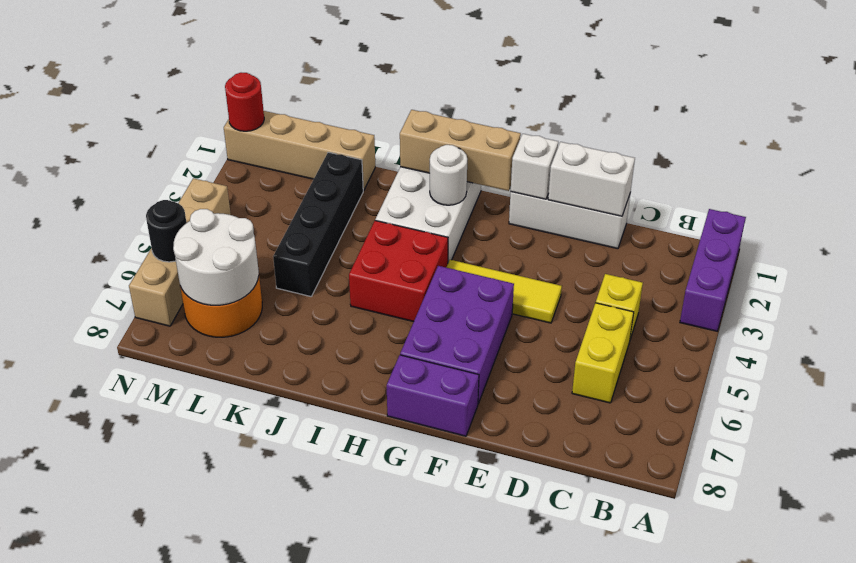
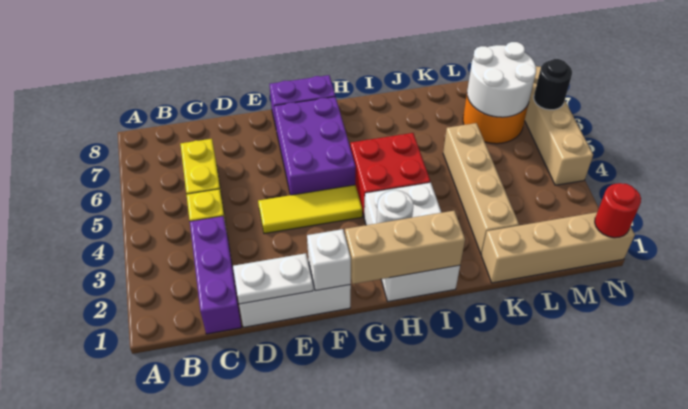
purple 1x3 brick [680,209,746,331] -> purple 1x3 brick moved to [190,216,241,334]
white 1x2 brick [548,142,635,216] -> white 1x2 plate [233,253,313,304]
black 1x4 brick [273,152,363,296] -> tan 1x4 brick [443,123,519,254]

